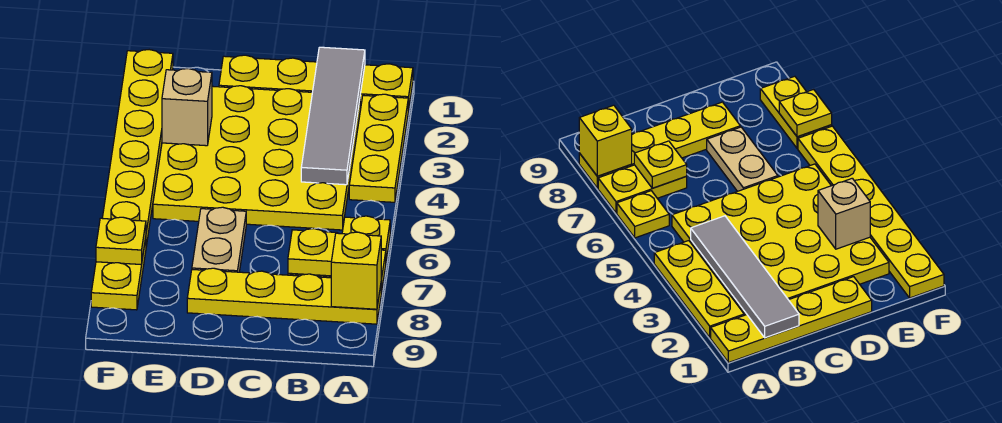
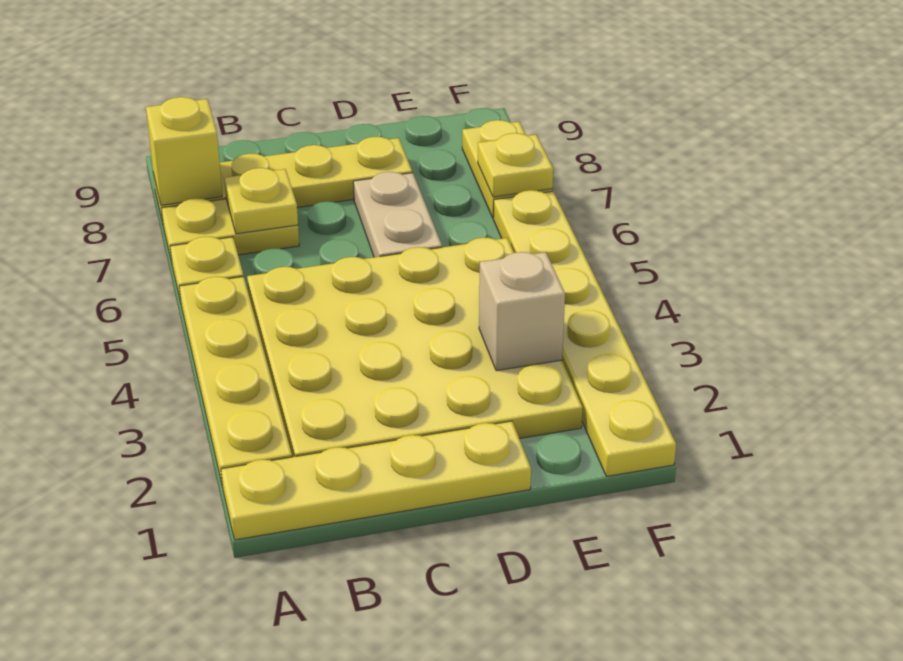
yellow 1x3 plate [349,94,408,202] -> yellow 1x4 plate [179,276,292,487]
grey 1x4 tile [301,47,365,185] -> none

